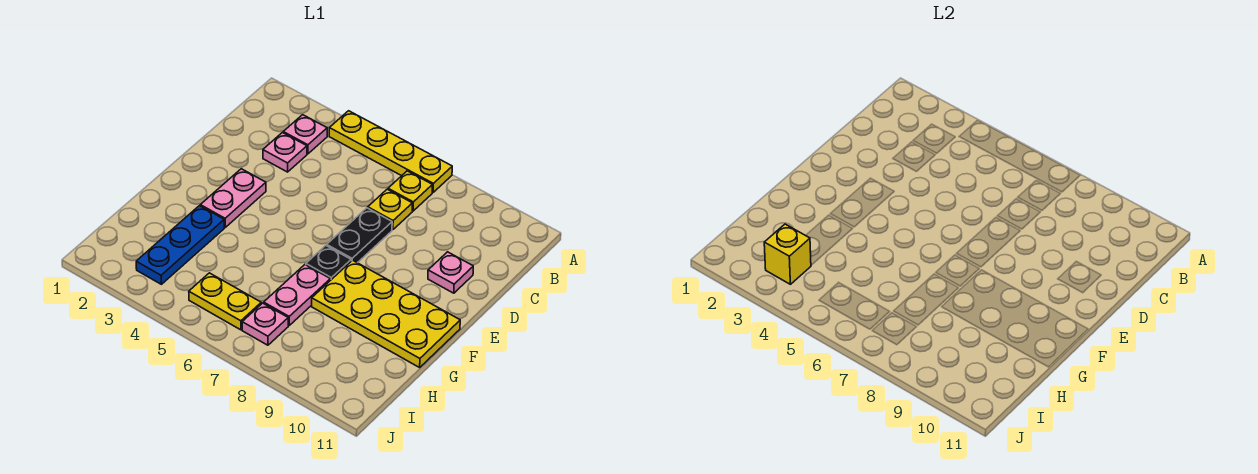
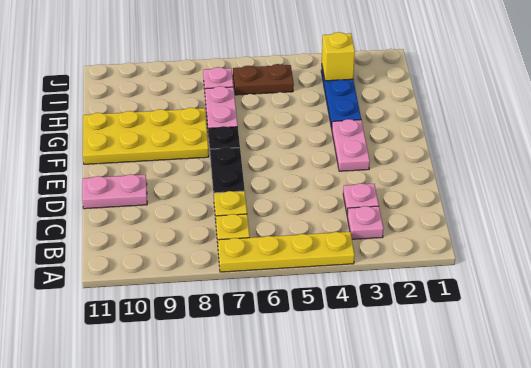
pink 1x1 plate [428,252,473,293] -> pink 1x2 plate [82,174,147,209]
yellow 1x2 plate [189,273,261,330] -> brown 1x2 plate [233,64,294,95]

